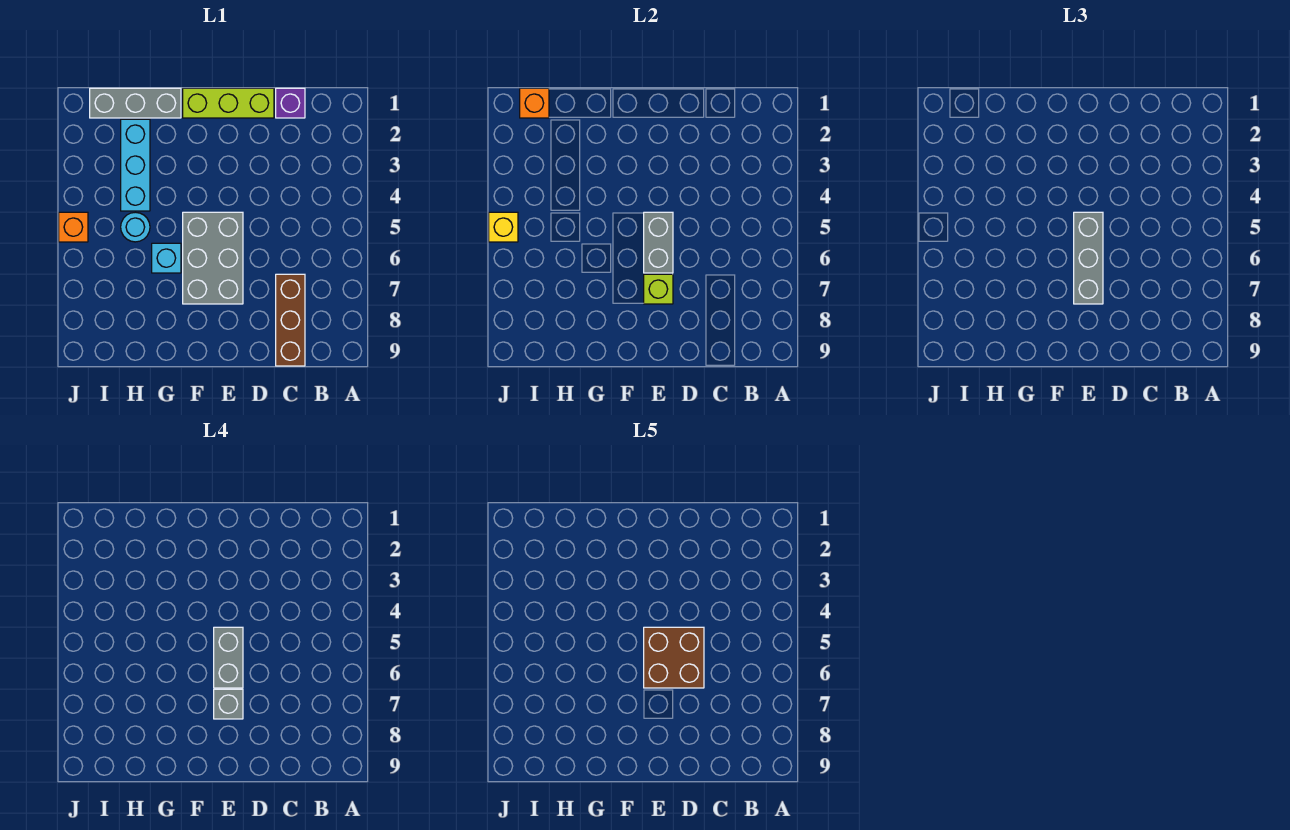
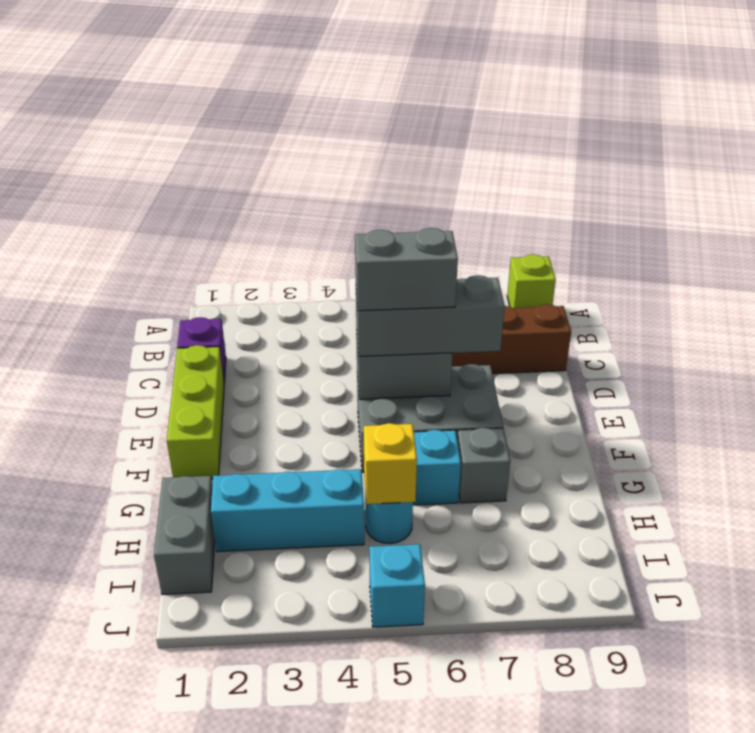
brown 2x2 brick [644,627,704,688] -> none
lime 1x1 brick [644,274,673,304] -> lime 1x1 brick moved to [507,254,556,308]
grey 1x1 brick [214,689,243,719] -> grey 1x1 brick moved to [457,428,510,503]
grey 1x3 brick [90,88,181,118] -> grey 1x2 brick [154,476,215,595]
orange 1x1 brick [520,88,549,118] -> none
orange 1x1 brick [59,212,88,242] -> cyan 1x1 brick [369,544,425,627]
yellow 1x1 brick [489,212,518,242] -> yellow 1x1 brick moved to [364,423,417,504]

